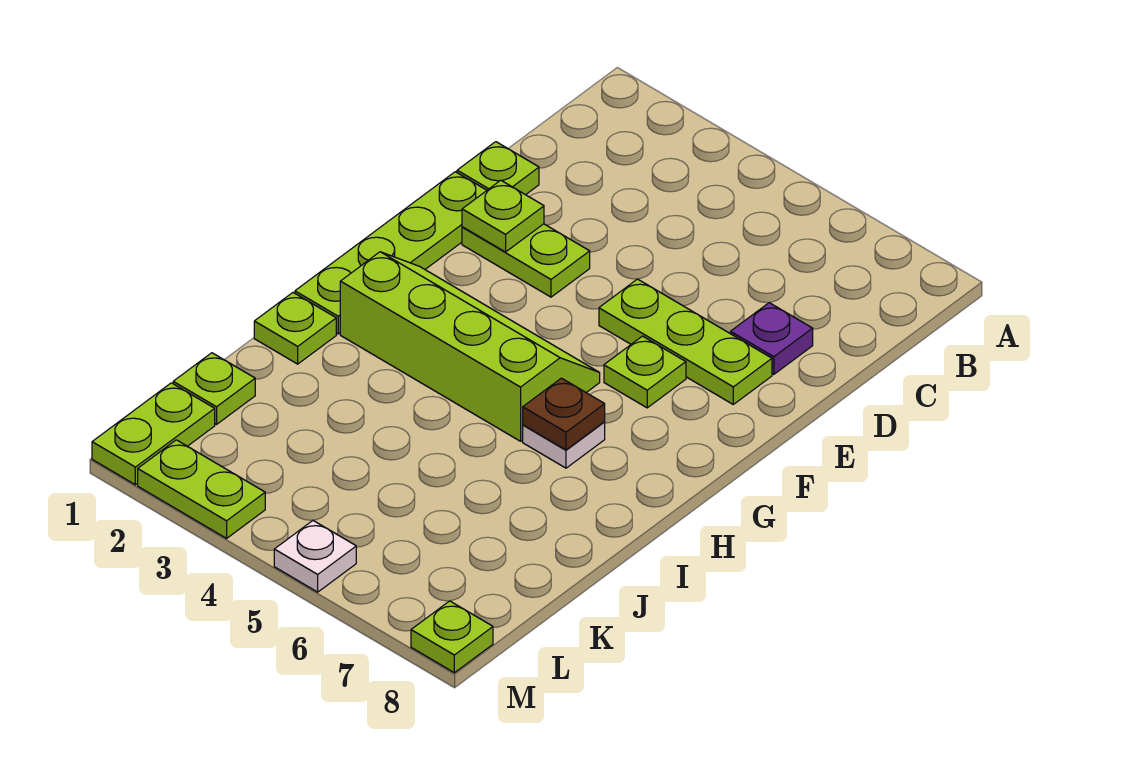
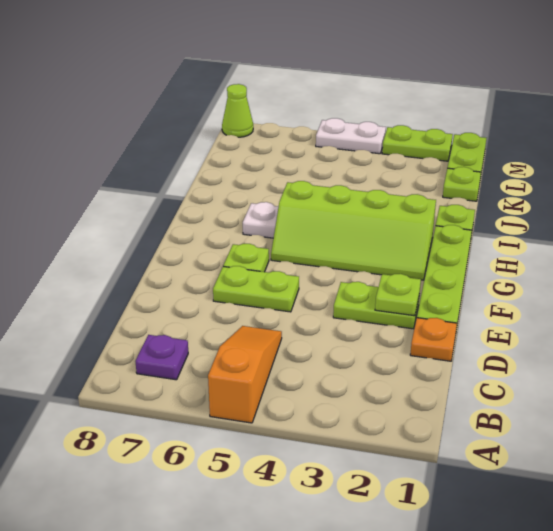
none -> orange 1x3 slope [208,326,282,423]
lime 1x1 plate [457,142,539,195] -> orange 1x1 plate [410,318,457,361]
purple 1x1 plate [731,303,813,374] -> purple 1x1 plate moved to [135,335,188,380]
lime 1x3 plate [599,279,772,404] -> lime 1x2 plate [213,266,299,312]
brown 1x1 plate [523,378,605,450] -> none
white 1x1 plate [274,521,356,592] -> white 1x2 plate [316,118,386,154]
lime 1x1 plate [411,601,493,673] -> lime 1x1 cone [222,84,253,137]

